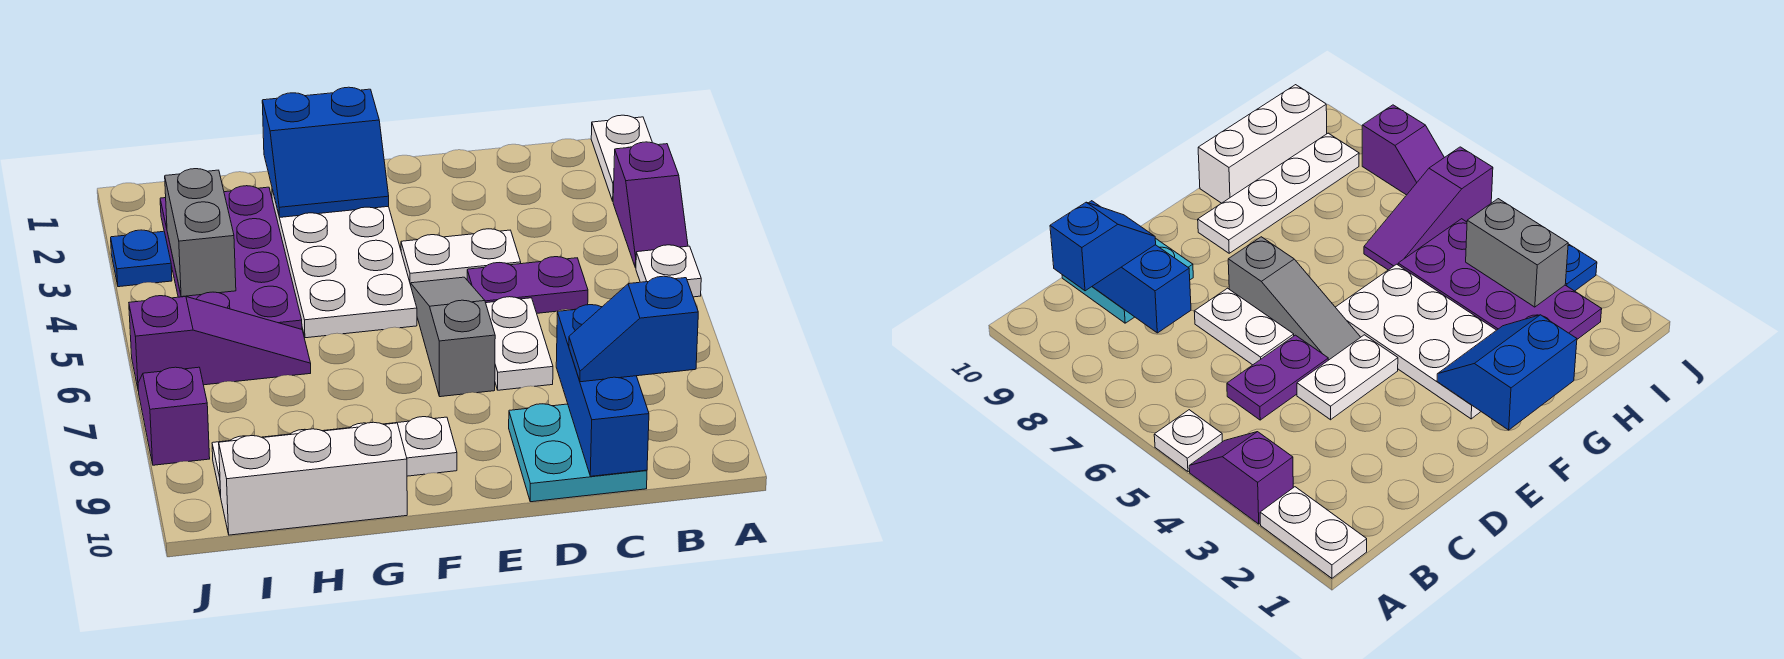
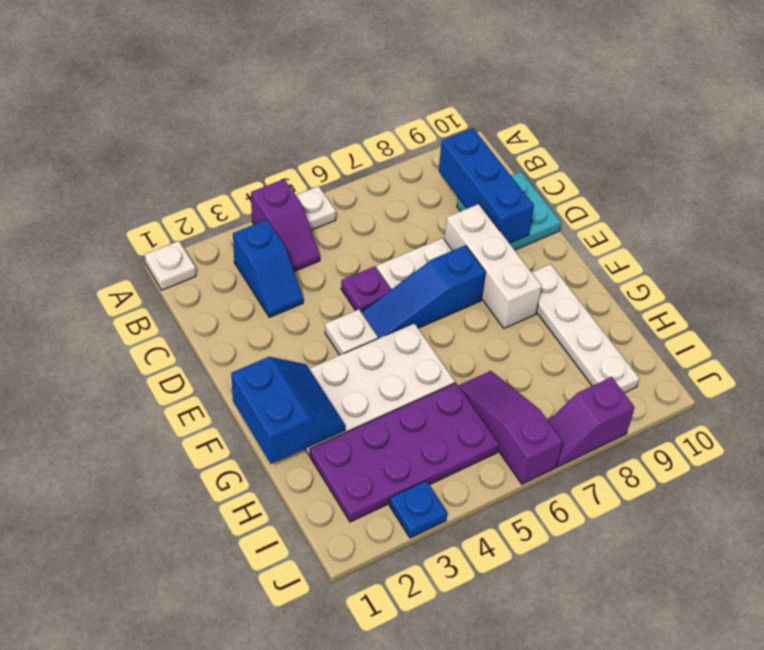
white 1x2 plate [591,115,652,201] -> white 1x1 plate [145,241,196,290]
purple 1x2 slope [613,142,688,268] -> purple 1x2 slope turned to [251,179,320,272]
blue 1x2 slope [569,276,698,382] -> blue 1x2 slope moved to [233,220,303,317]
purple 1x2 plate [467,257,588,313] -> purple 1x1 plate [341,266,391,312]
blue 1x3 brick [556,305,649,476] -> blue 1x3 brick turned to [439,128,534,243]
white 1x2 plate [401,229,521,285] -> white 1x1 plate [325,309,378,355]
grey 1x3 slope [411,277,495,397] -> blue 1x3 slope [361,245,486,339]
white 1x3 brick [219,422,407,535] -> white 1x3 brick moved to [444,204,542,328]
grey 1x2 brick [165,169,236,297] -> none

